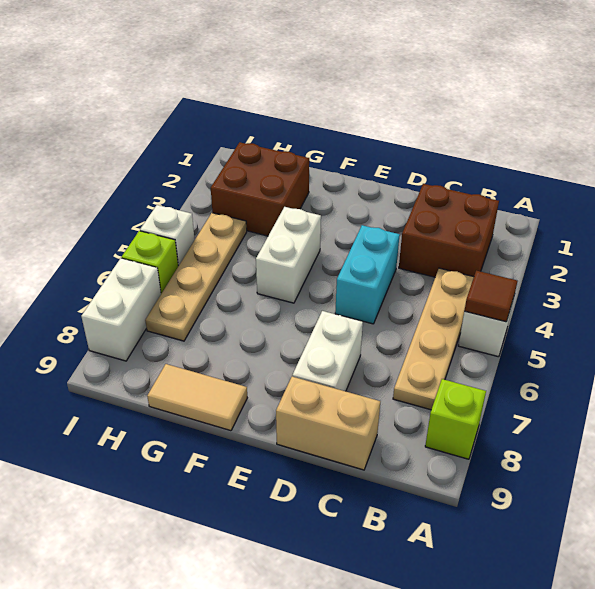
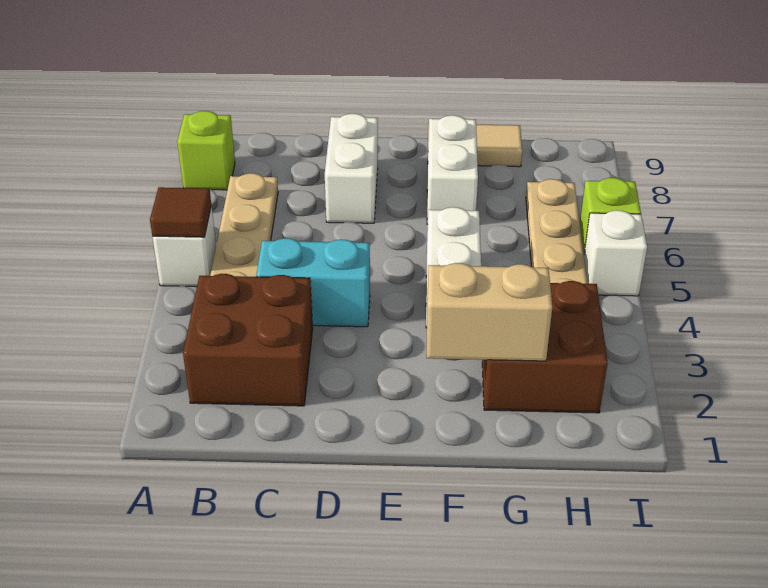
tan 1x2 brick [276,377,380,470] -> tan 1x2 brick moved to [426,263,552,361]
cyan 1x2 brick [335,225,400,324] -> cyan 1x2 brick turned to [256,238,370,327]
white 1x2 brick [81,258,161,361] -> white 1x2 brick moved to [427,115,478,224]

